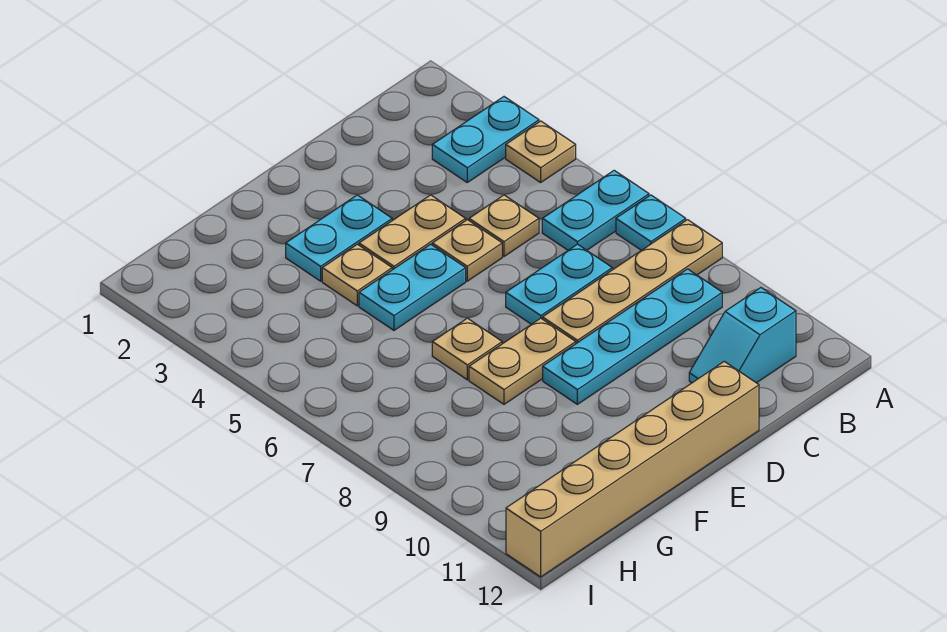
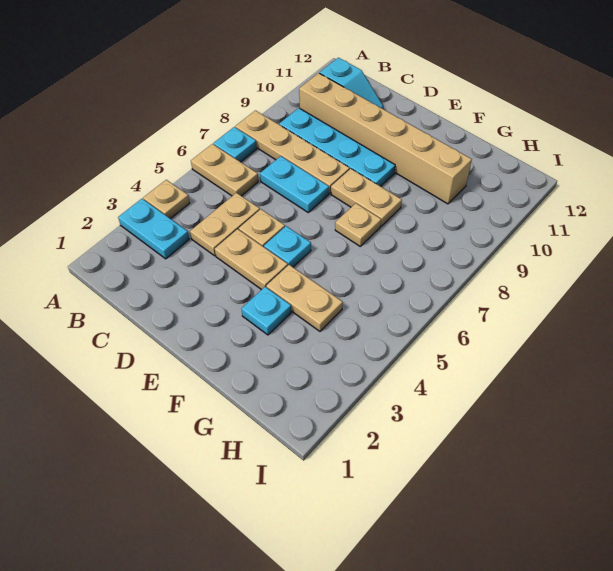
cyan 1x2 plate [542,170,649,250] -> tan 1x2 plate [191,144,258,196]
tan 1x1 plate [469,195,539,256] -> tan 1x2 plate [190,193,260,256]
tan 1x6 brick [506,362,759,577] -> tan 1x6 brick moved to [299,73,472,204]
cyan 1x2 plate [286,195,392,281] -> cyan 1x1 plate [242,287,291,335]
cyan 1x2 plate [359,244,466,330] -> cyan 1x1 plate [264,226,311,267]
tan 1x1 plate [322,244,392,306] -> tan 1x2 plate [266,265,343,331]

